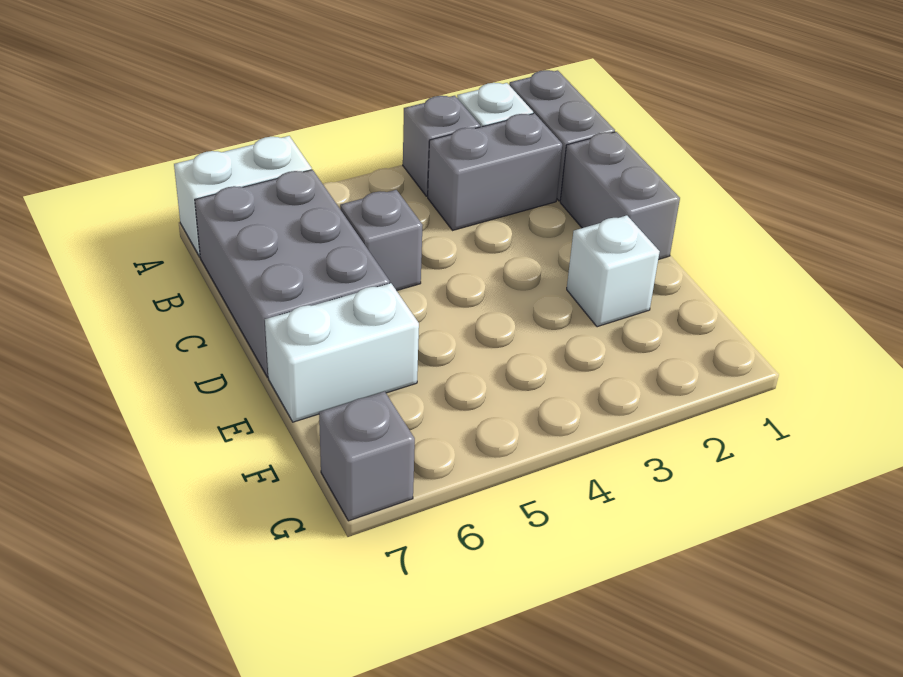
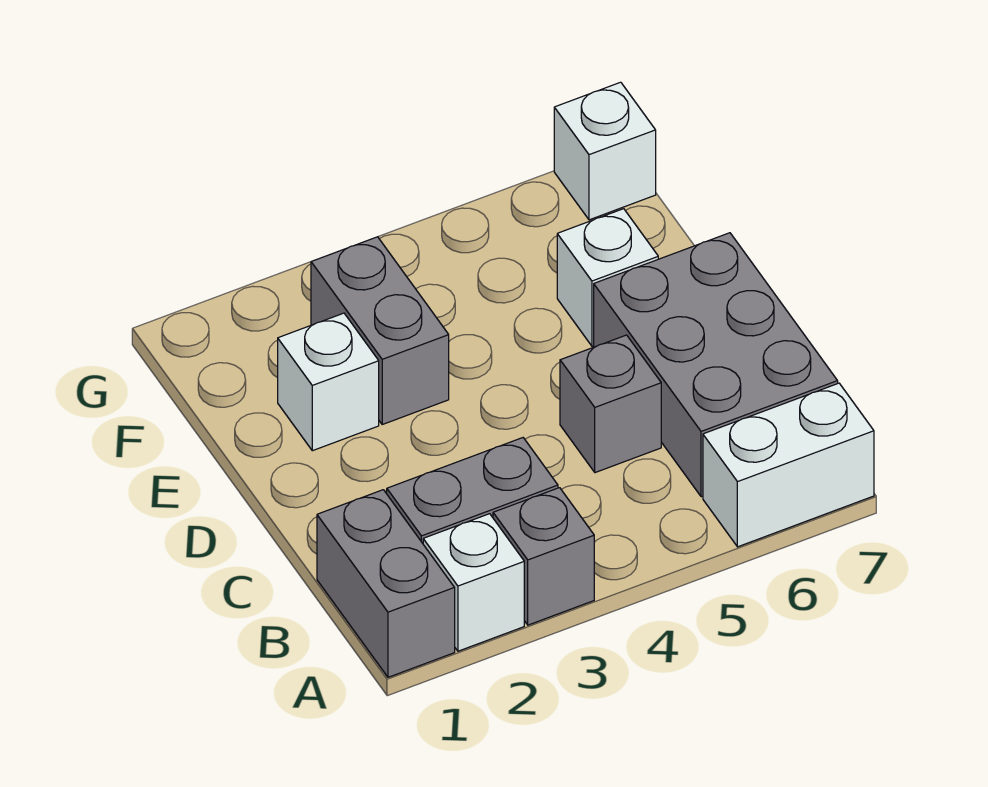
grey 1x2 brick [560,132,680,260] -> grey 1x2 brick moved to [311,237,449,424]
white 1x2 brick [265,283,419,422] -> white 1x1 brick [557,209,658,346]
grey 1x1 brick [319,391,415,521] -> white 1x1 brick [554,82,656,220]

